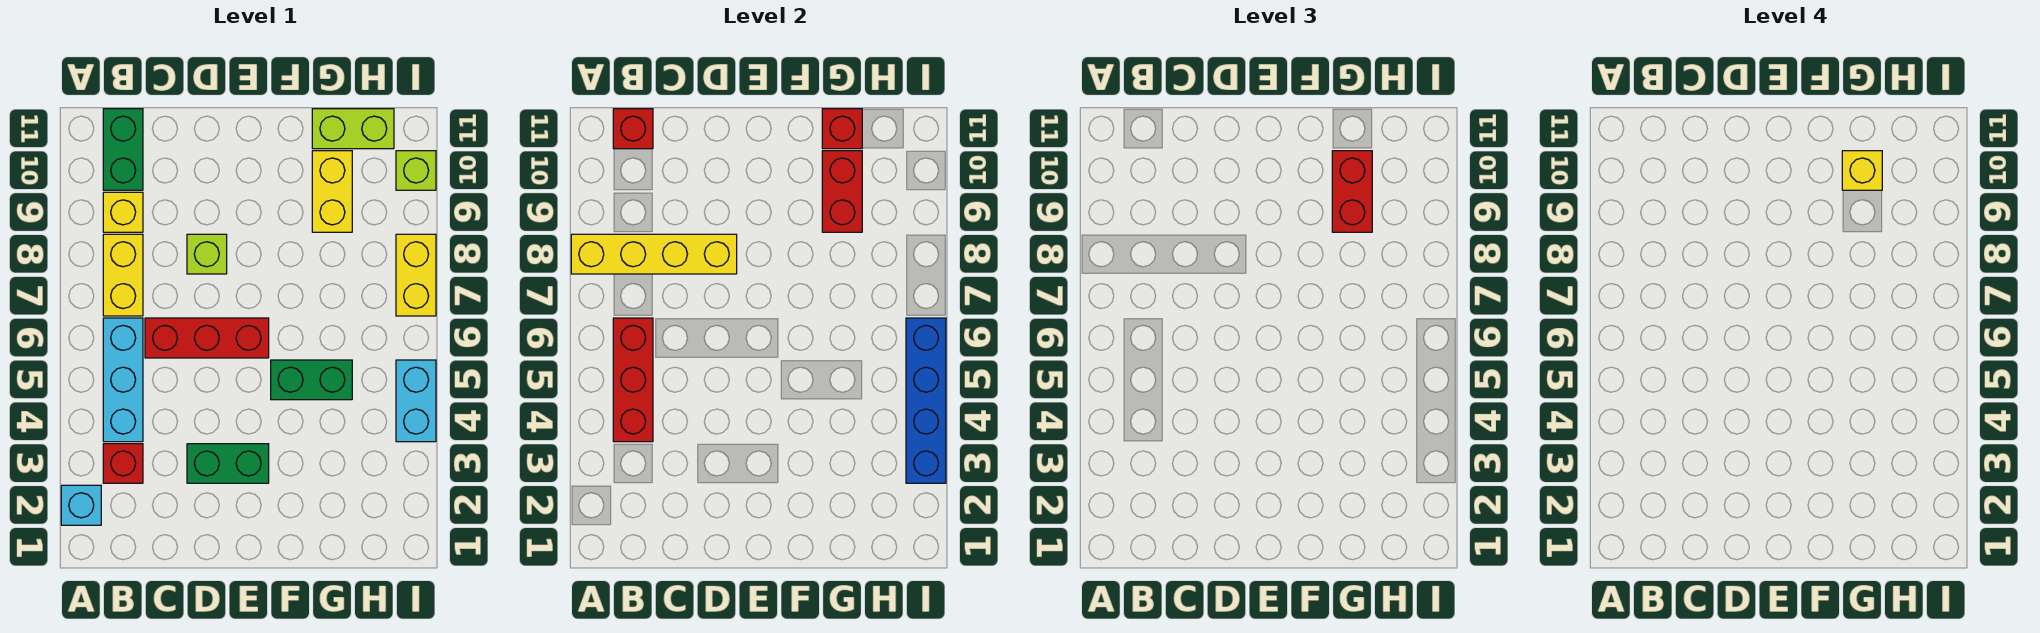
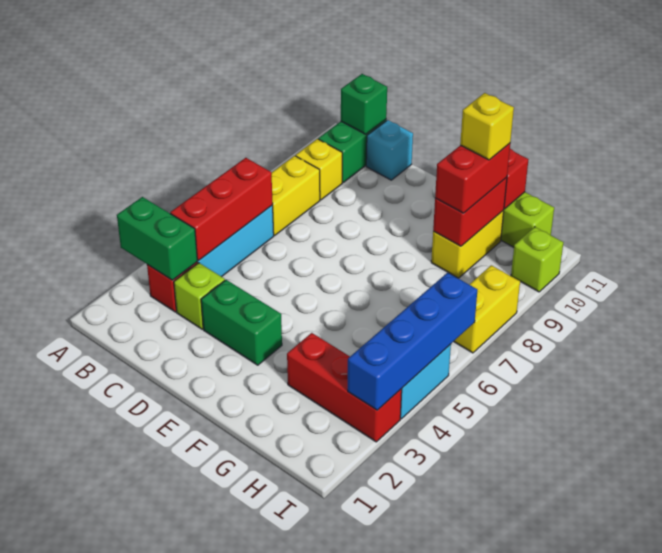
cyan 1x1 brick [61,485,101,525] -> cyan 1x1 brick moved to [366,120,413,180]
yellow 1x4 brick [571,234,737,274] -> none
red 1x1 brick [613,109,653,149] -> green 1x1 brick [341,74,387,134]
red 1x3 brick [145,318,269,358] -> red 1x3 brick moved to [287,333,402,442]
lime 1x1 brick [187,234,227,274] -> lime 1x1 brick moved to [174,263,225,329]
green 1x2 brick [271,360,352,400] -> green 1x2 brick moved to [117,197,197,280]

